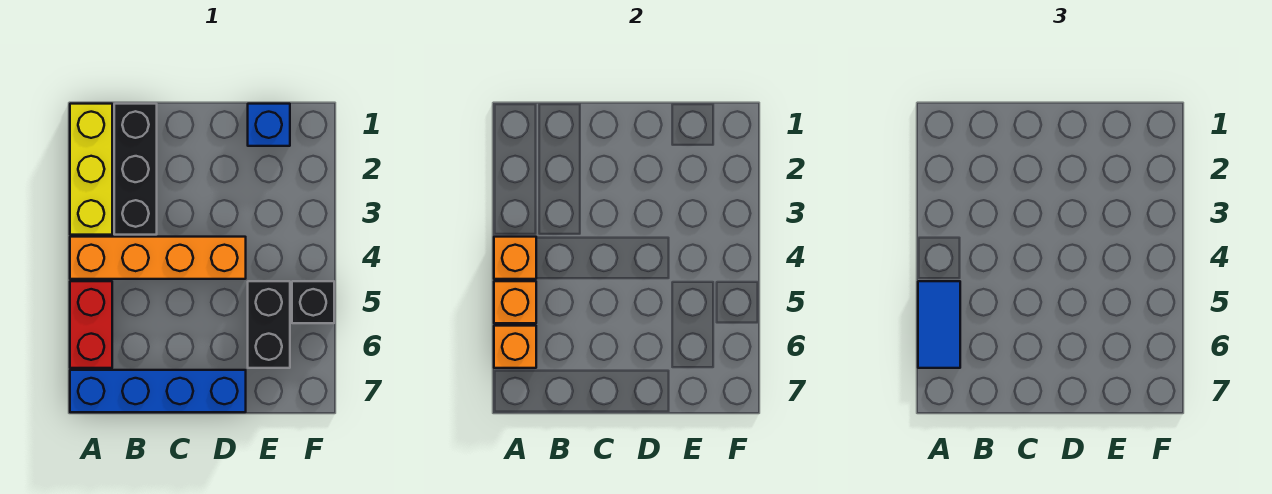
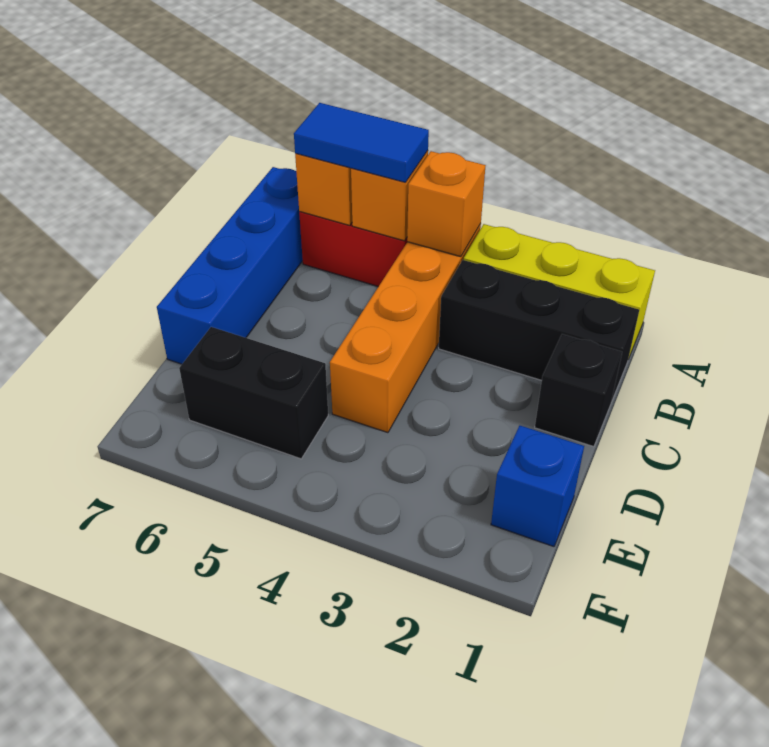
black 1x1 brick [292,281,334,323] -> black 1x1 brick moved to [535,334,622,447]

